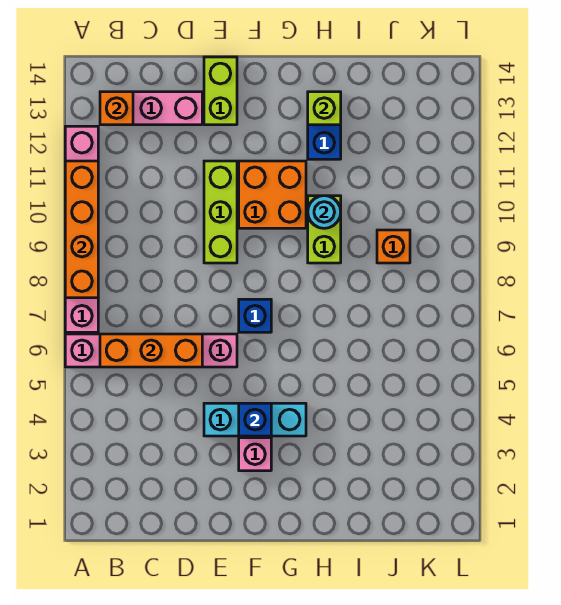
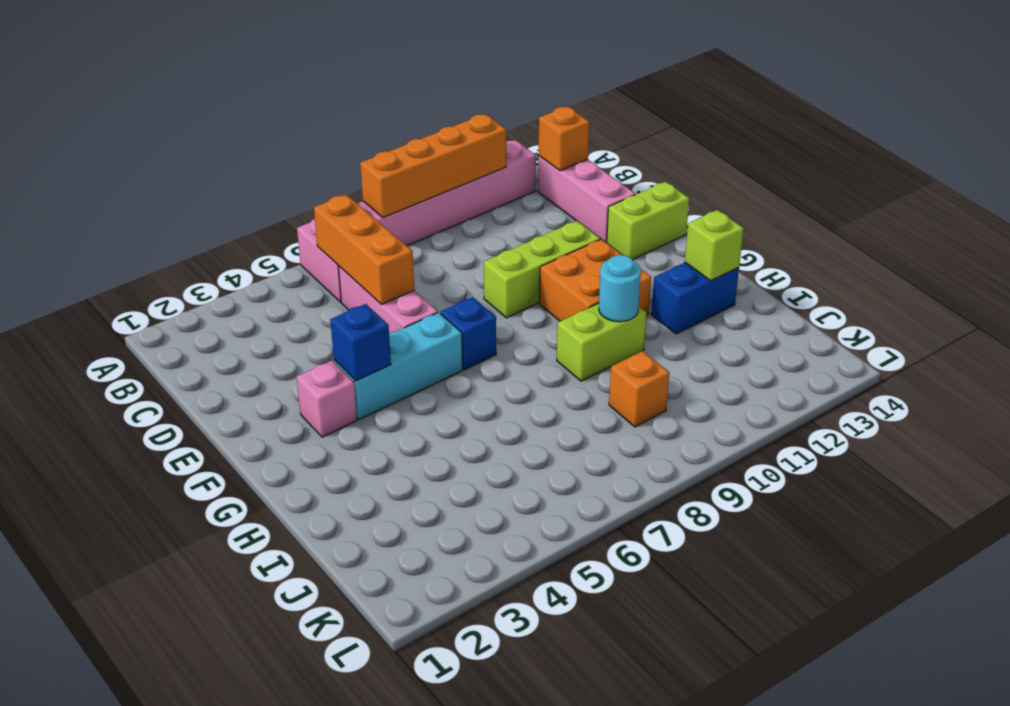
cyan 1x3 brick [204,403,306,436] -> cyan 1x3 brick turned to [334,312,463,420]

